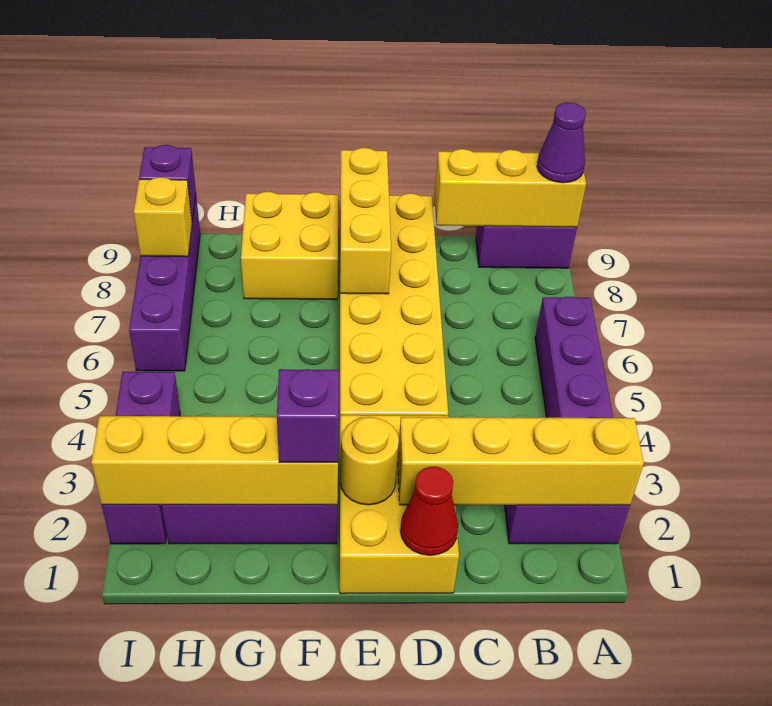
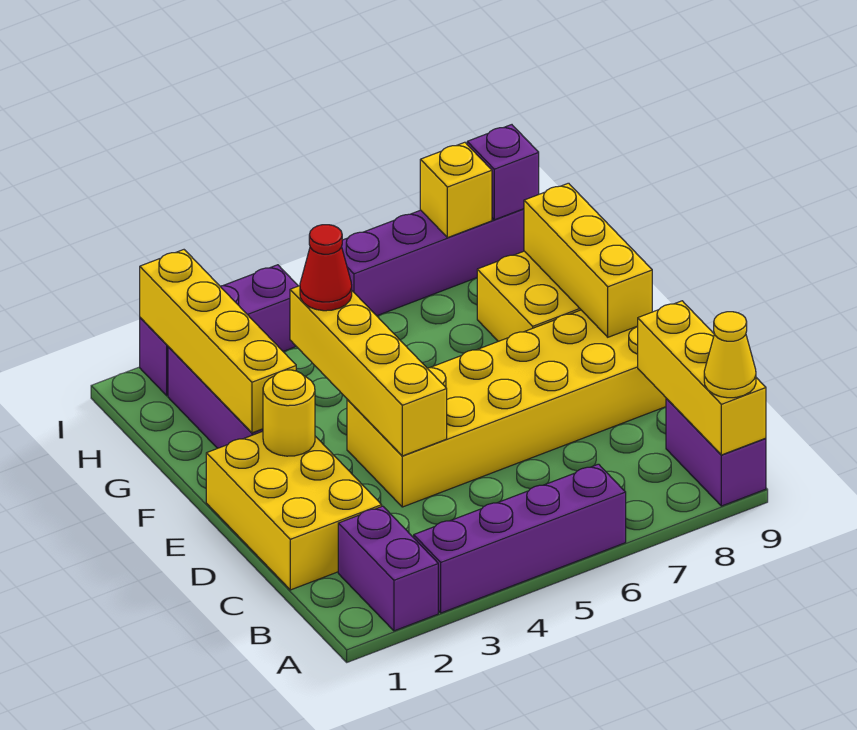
yellow 1x4 brick [398,417,644,505] -> yellow 1x4 brick moved to [290,286,447,456]
purple 1x1 cone [537,102,586,183] -> yellow 1x1 cone [704,312,756,398]
yellow 2x3 brick [340,415,459,594] -> yellow 2x3 brick turned to [206,431,382,590]
red 1x1 cone [400,467,458,555] -> red 1x1 cone moved to [300,225,352,311]
yellow 1x3 brick [340,148,391,294] -> yellow 1x3 brick turned to [524,183,652,337]
purple 1x1 brick [277,369,339,462] -> none

